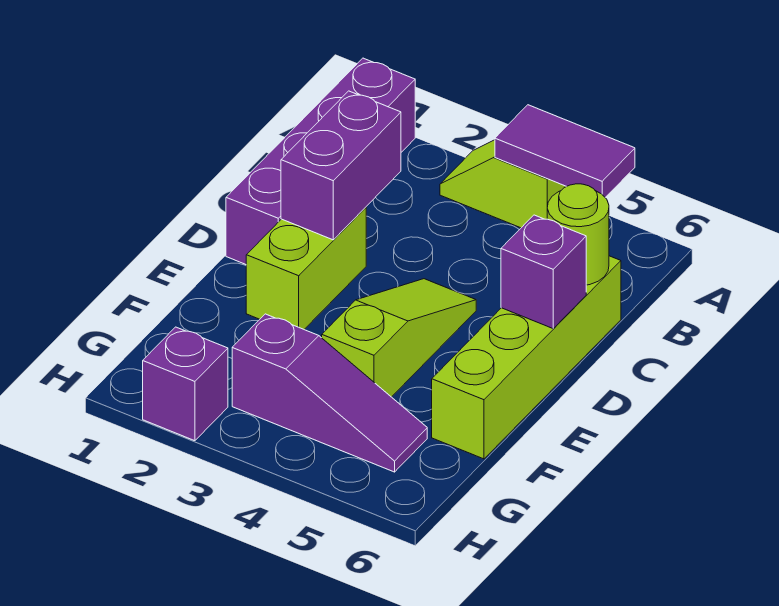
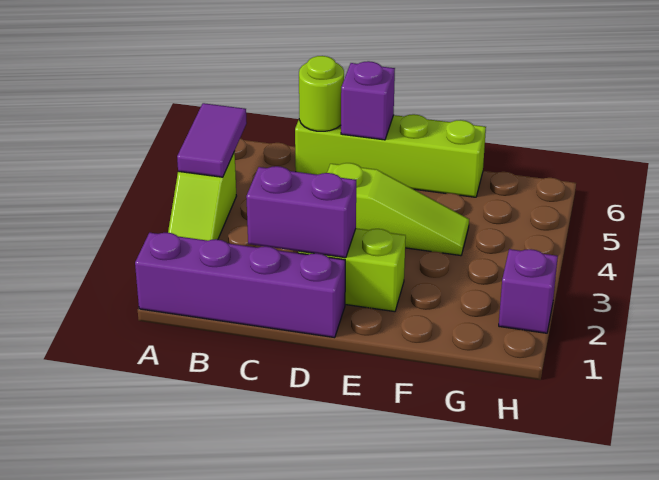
lime 1x3 slope [322,279,476,397] -> lime 1x3 slope turned to [327,163,469,256]
purple 1x3 slope [232,314,427,472] -> none

